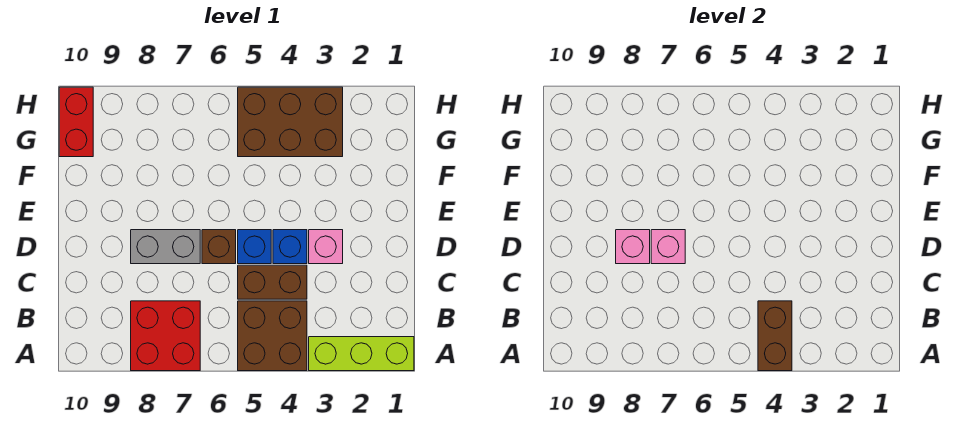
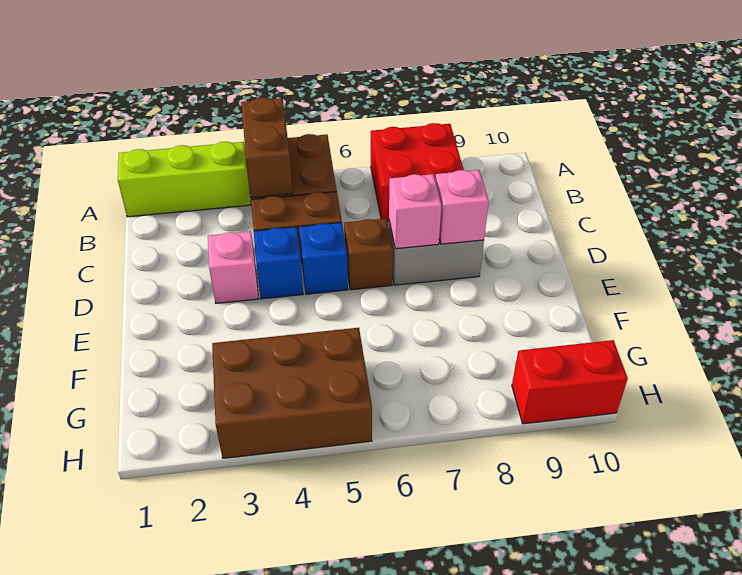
red 1x2 brick [59,87,93,157] -> red 1x2 brick turned to [512,340,628,424]

